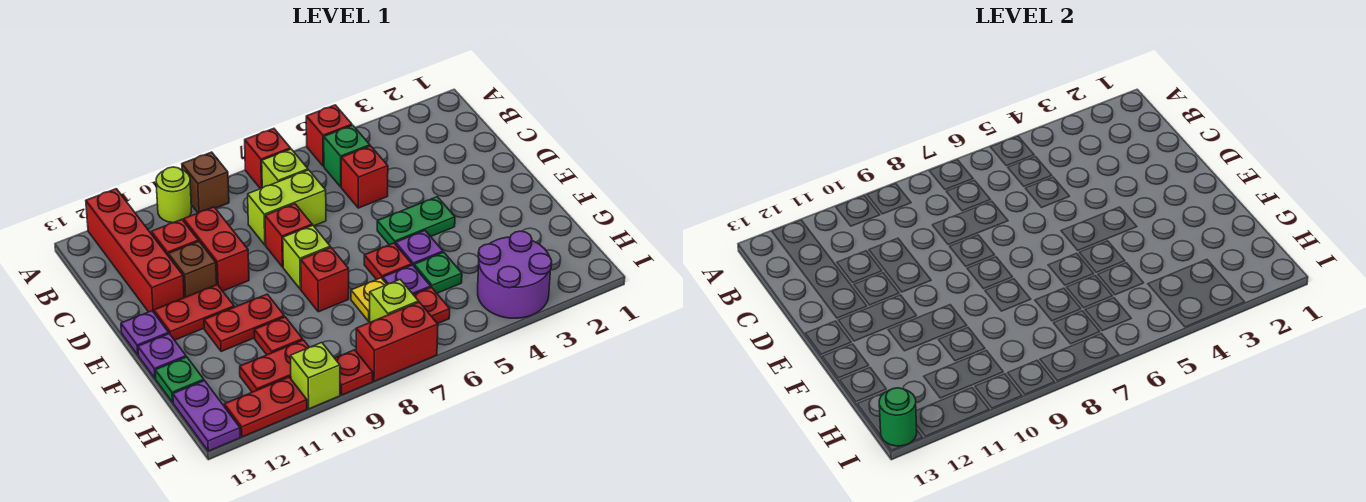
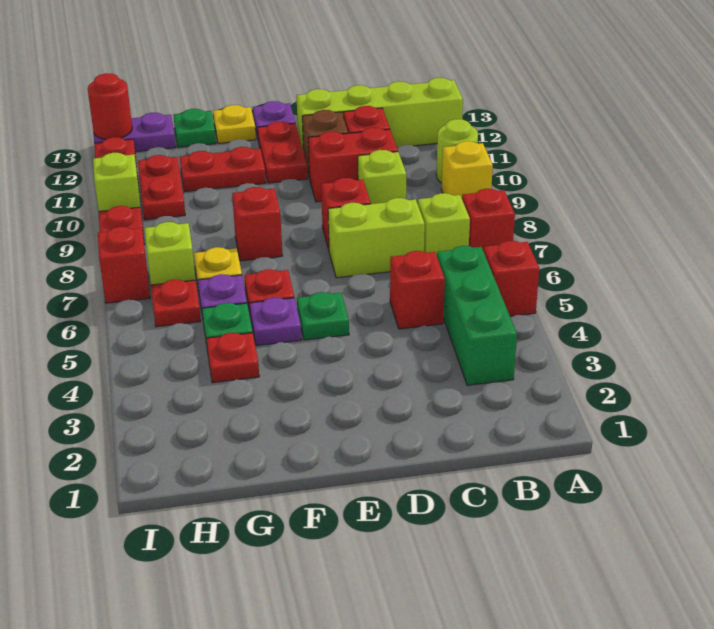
brown 1x1 brick [182,152,229,213] -> yellow 1x1 brick [441,141,493,198]
red 1x4 brick [86,189,184,312] -> lime 1x4 brick [296,78,463,152]
green 1x1 brick [324,125,370,187] -> green 1x3 brick [437,246,517,385]
lime 1x2 brick [248,170,326,245] -> lime 1x2 brick turned to [328,198,425,278]
green 1x2 plate [377,197,455,245] -> green 1x1 plate [297,292,349,340]
lime 1x1 brick [283,225,330,289] -> lime 1x1 brick moved to [358,150,406,204]
red 1x2 plate [204,294,284,352] -> red 1x2 plate turned to [180,147,266,192]
purple 1x1 plate [138,334,186,379] -> yellow 1x1 plate [213,105,256,143]
red 1x1 plate [254,317,303,355] -> red 1x1 plate moved to [206,333,259,383]
purple 2x2 round brick [478,231,552,318] -> none
red 1x2 brick [356,302,438,381] -> red 1x1 brick [98,227,150,303]
green 1x1 round brick [879,388,917,446] -> red 1x1 round brick [88,73,132,139]

